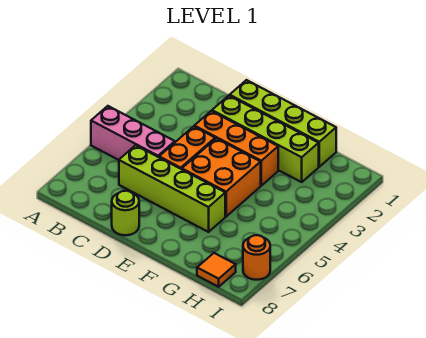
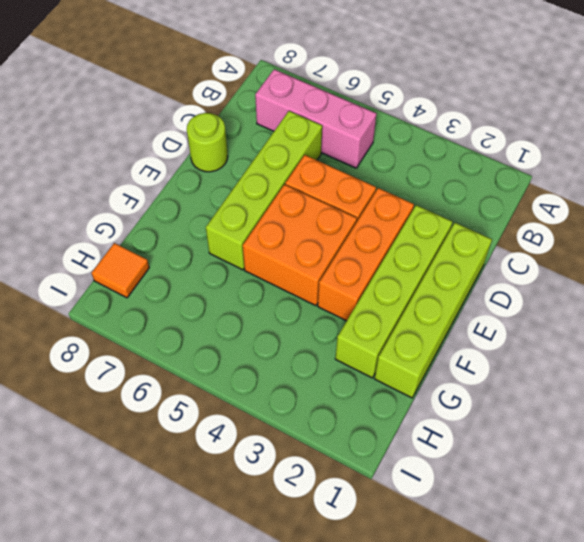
pink 1x3 brick [91,106,175,160] -> pink 1x3 brick turned to [255,69,377,168]
orange 1x1 round brick [243,235,270,280] -> none

